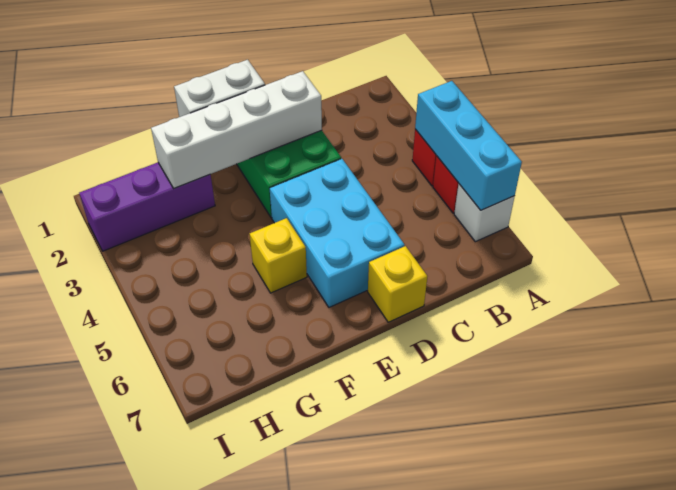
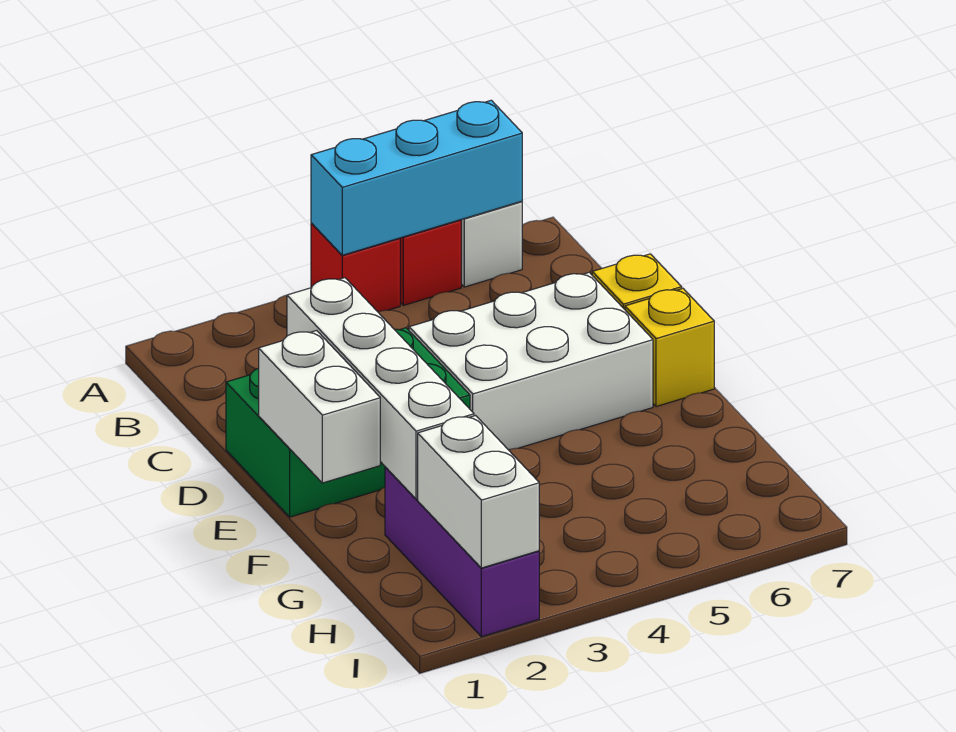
cyan 2x3 brick [270,159,404,307] -> white 2x3 brick [409,272,653,450]
yellow 1x1 brick [250,218,307,293] -> yellow 1x1 brick moved to [625,289,714,407]
none -> white 1x2 brick [418,416,539,568]

